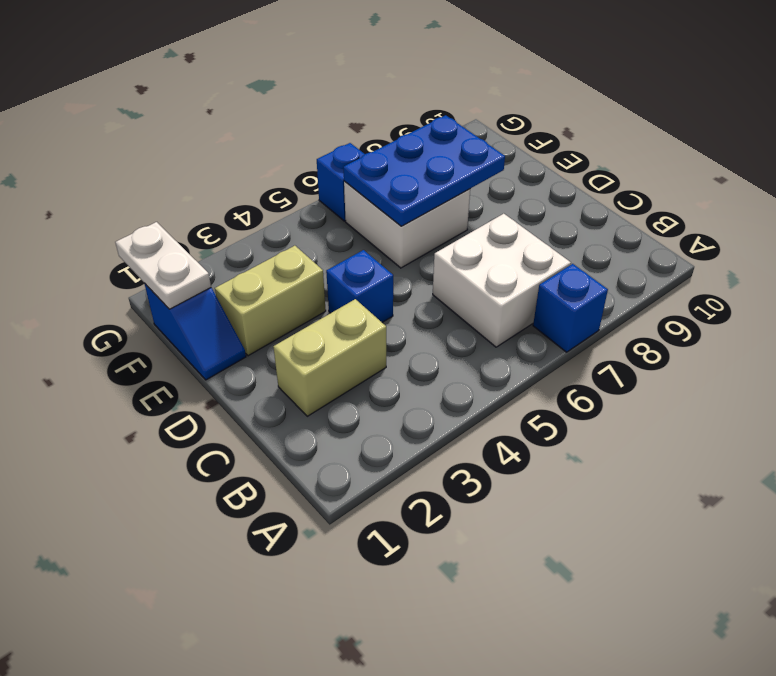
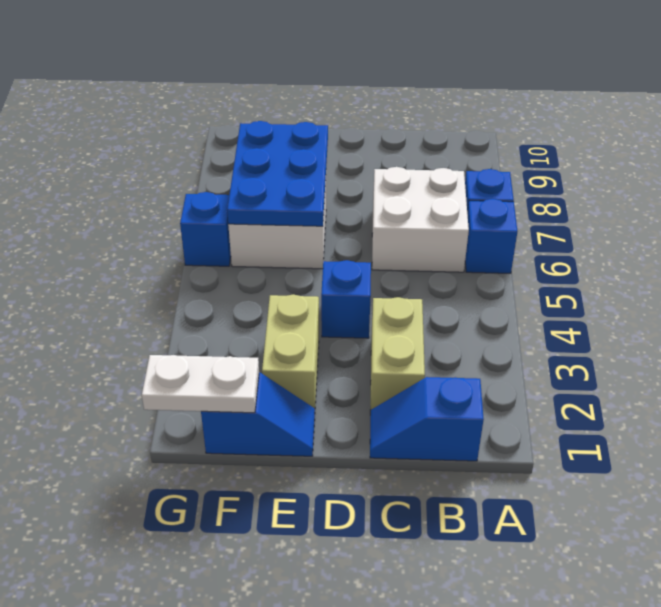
none -> blue 1x1 brick [465,199,517,273]
none -> blue 1x2 slope [370,377,484,461]

